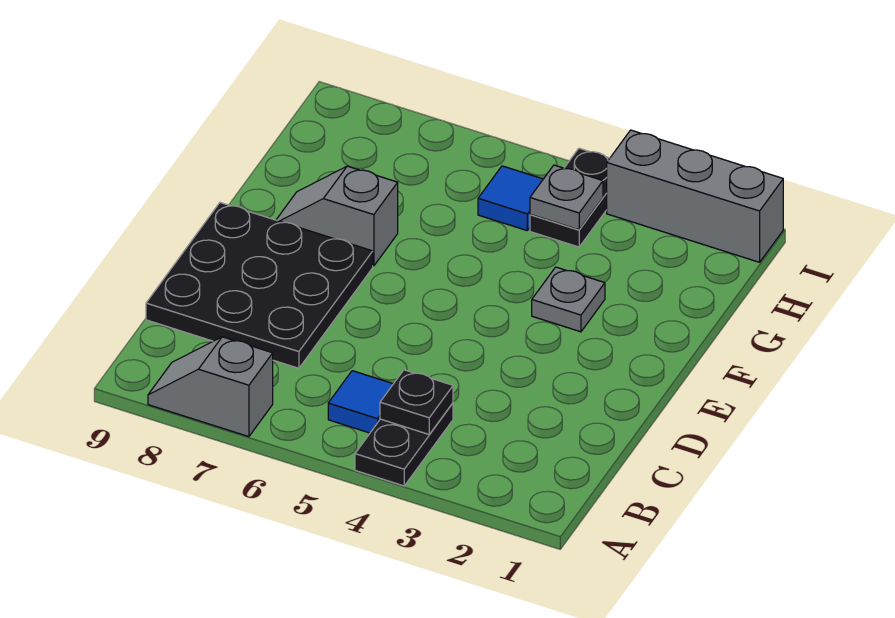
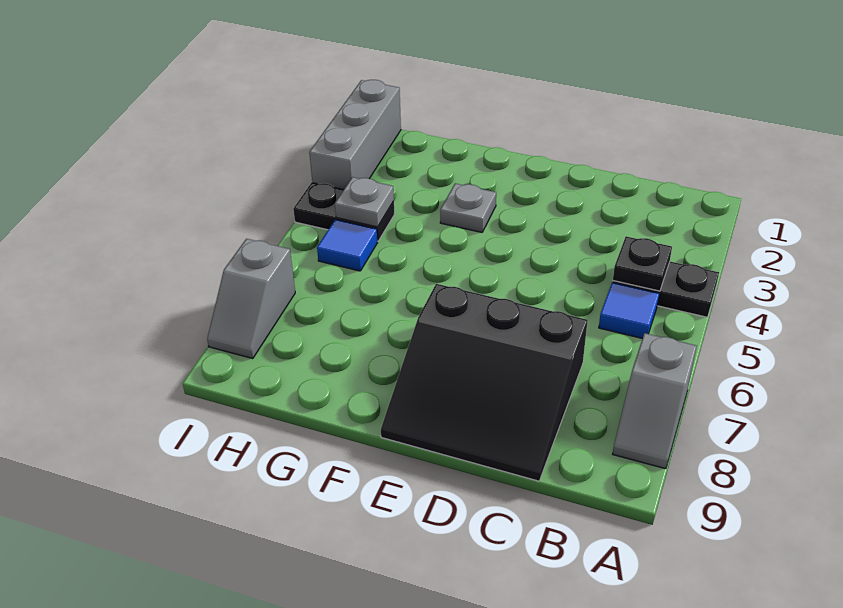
black 3x3 plate [146,203,373,368] -> black 3x3 slope [381,284,588,481]
grey 1x2 slope [276,166,398,266] -> grey 1x2 slope moved to [207,239,295,359]

